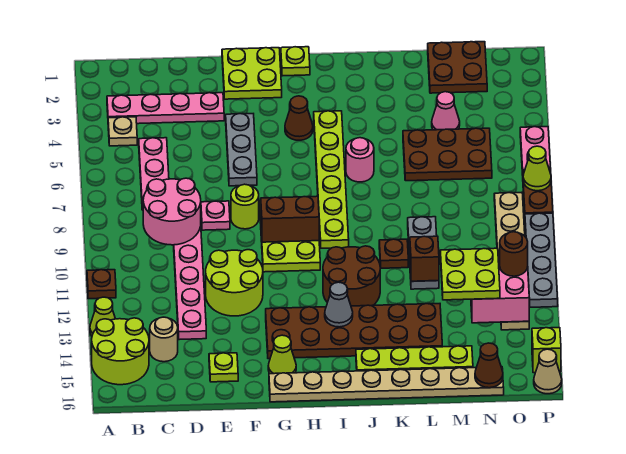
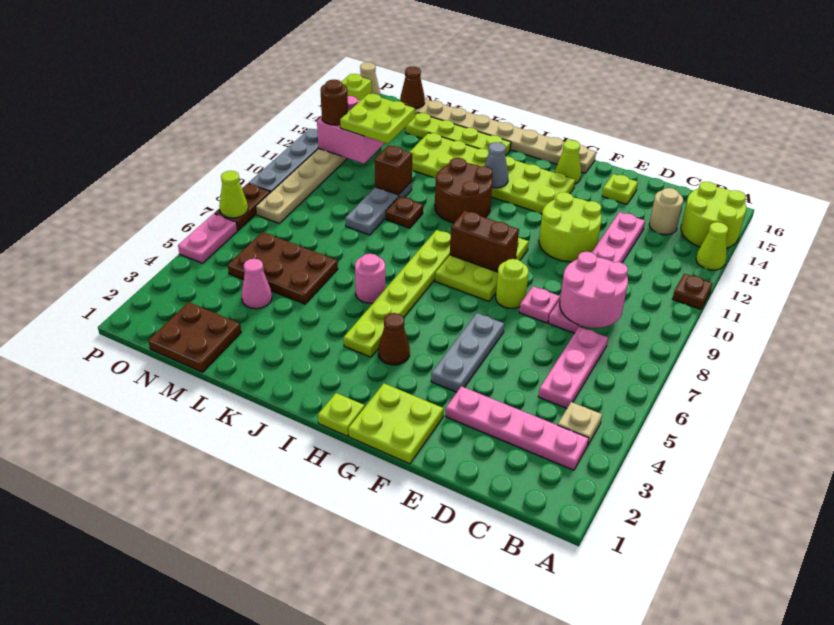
brown 2x6 plate [266,304,442,359] -> lime 2x6 plate [410,133,575,214]

